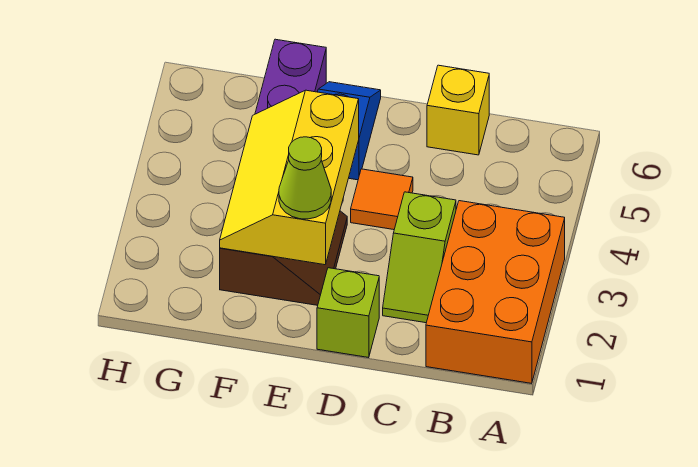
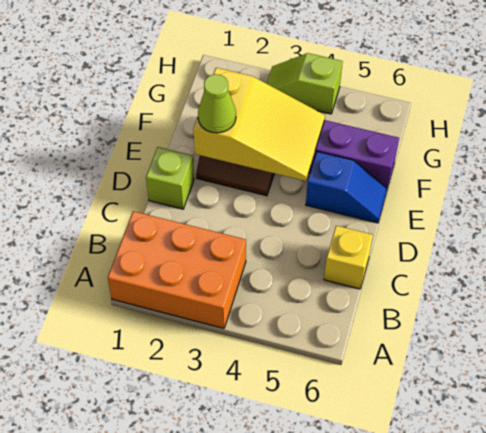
lime 1x2 slope [383,192,456,323] -> lime 1x2 slope moved to [266,53,343,114]
orange 1x1 tile [351,169,413,230] -> none
yellow 2x3 slope [220,90,359,265] -> yellow 2x3 slope turned to [193,68,325,181]

